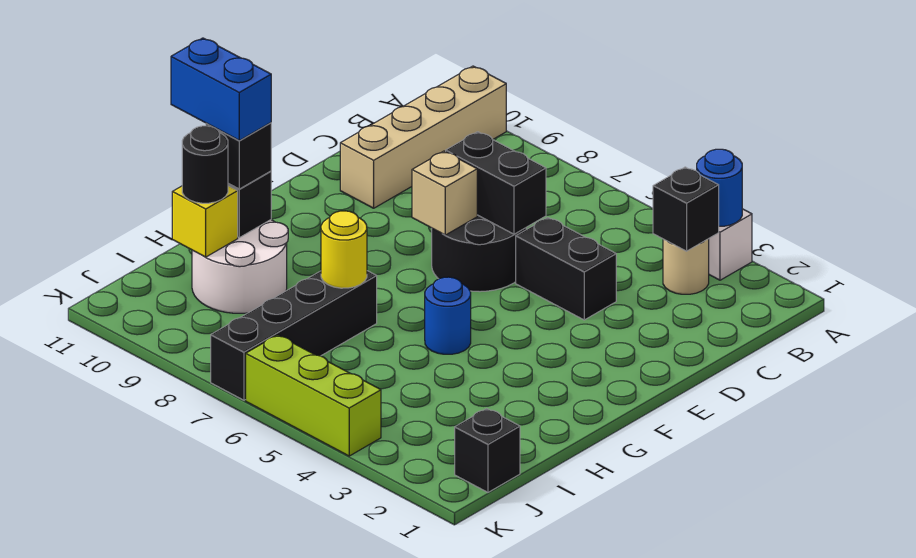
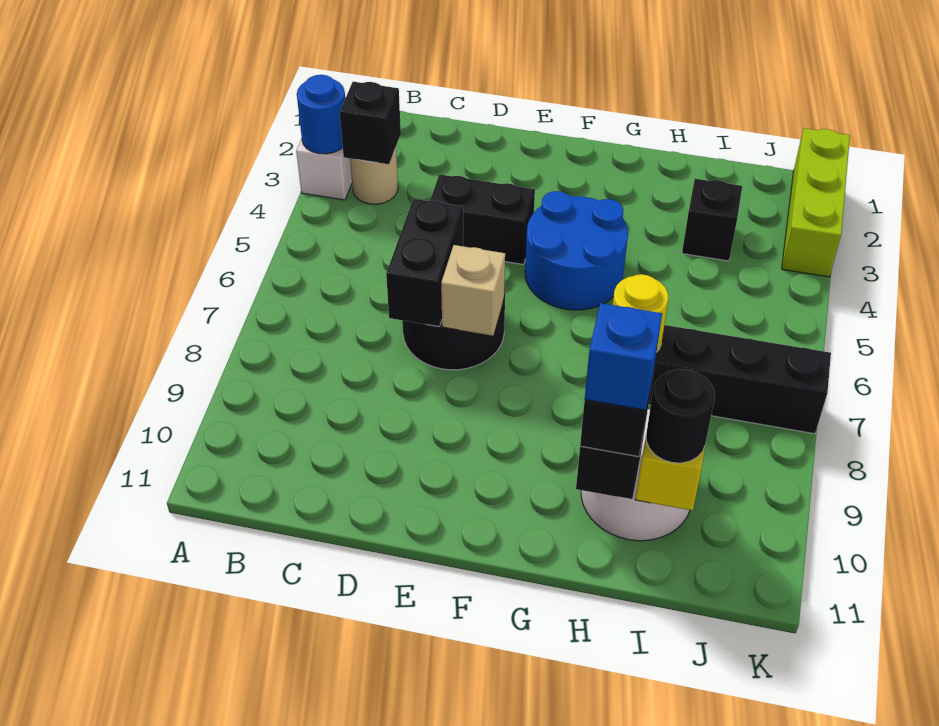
tan 1x4 brick [340,66,506,208] -> none
black 1x2 brick [516,217,616,320] -> black 1x2 brick turned to [430,174,535,265]
blue 1x1 round brick [425,277,471,354] -> blue 2x2 round brick [525,191,628,310]
blue 1x2 brick [171,38,271,140] -> blue 1x1 brick [585,303,662,410]
black 1x1 brick [455,409,520,492] -> black 1x1 brick moved to [682,179,742,261]
lime 1x3 brick [246,335,381,456] -> lime 1x3 brick moved to [782,128,850,277]

